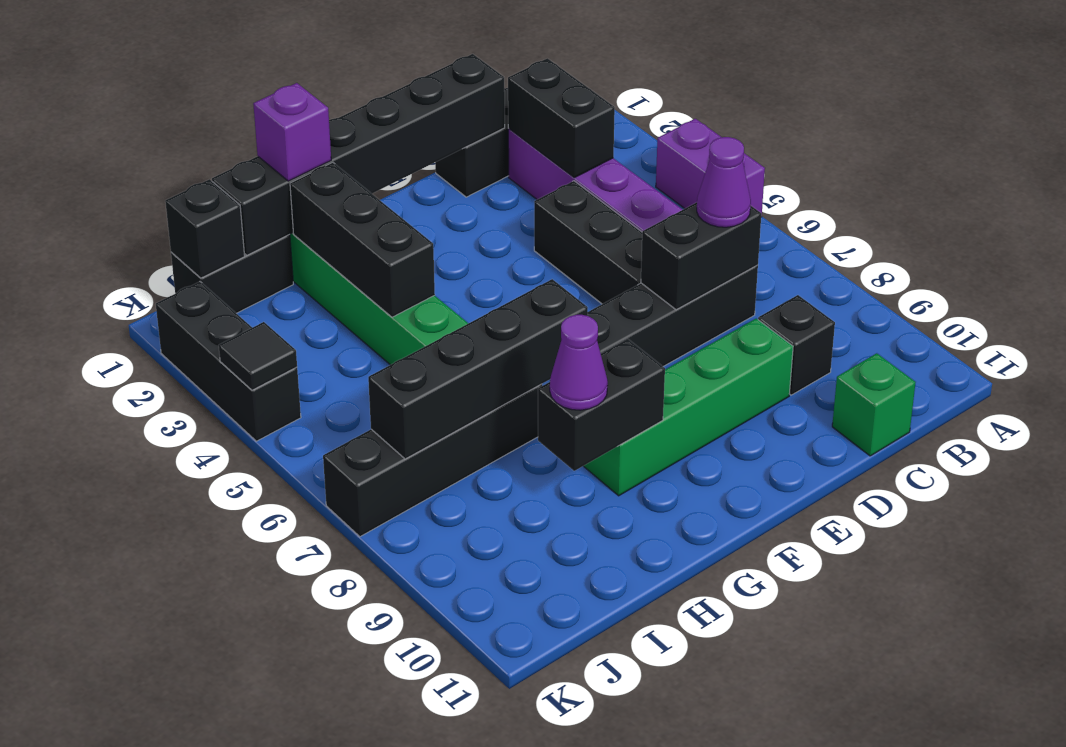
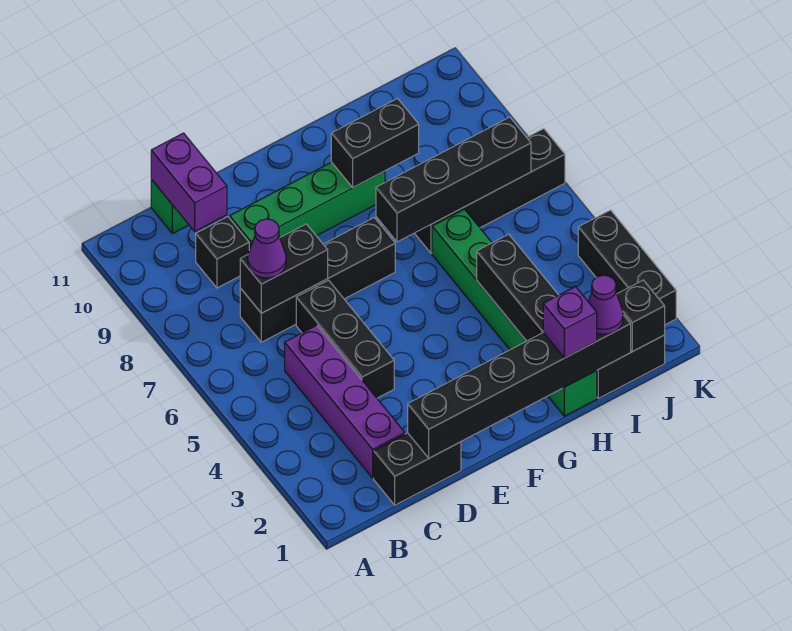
purple 1x2 brick [656,119,765,217] -> purple 1x2 brick moved to [151,133,227,231]
black 1x2 brick [508,58,615,178] -> none
purple 1x1 cone [550,315,608,410] -> purple 1x1 cone moved to [588,275,623,334]
black 1x1 tile [219,322,297,390] -> none

